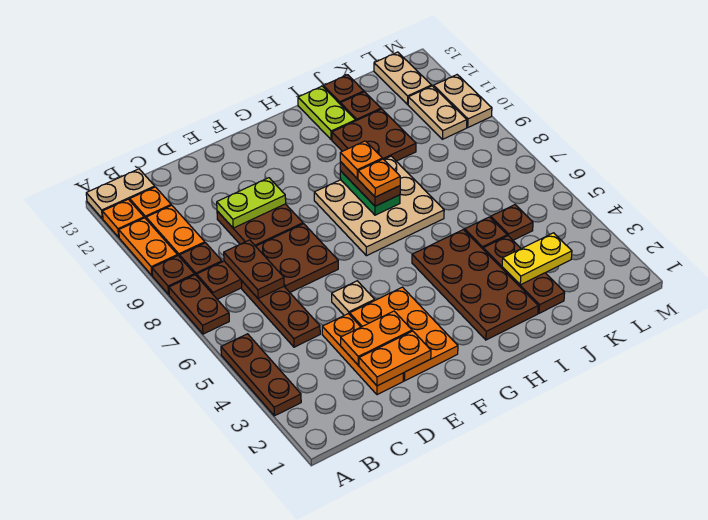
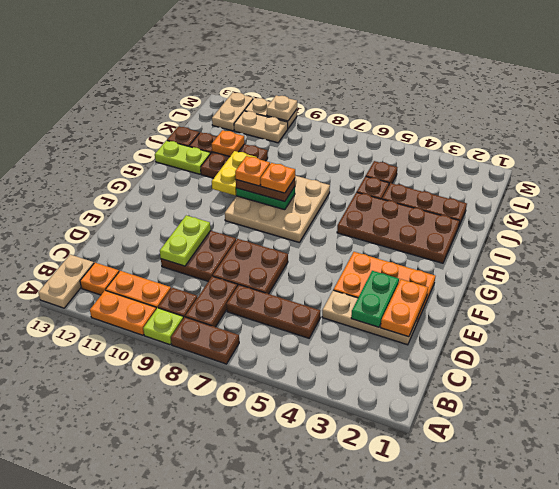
brown 1x3 plate [221,334,301,416] -> none
brown 1x1 plate [152,256,194,294] -> lime 1x1 plate [143,308,183,345]
orange 1x1 plate [102,199,144,237] -> orange 1x1 plate moved to [212,130,244,157]
brown 1x2 plate [224,240,284,299] -> none
orange 1x3 plate [322,314,403,395] -> tan 1x3 plate [322,290,418,345]
orange 1x2 plate [341,311,412,365] -> green 1x2 plate [351,271,399,327]
tan 1x1 plate [332,281,375,315] -> tan 1x1 plate moved to [267,95,297,121]
yellow 1x2 plate [502,233,572,285] -> yellow 1x2 plate moved to [212,151,255,195]
tan 1x2 plate [374,52,432,105] -> tan 1x2 plate turned to [212,93,253,131]

